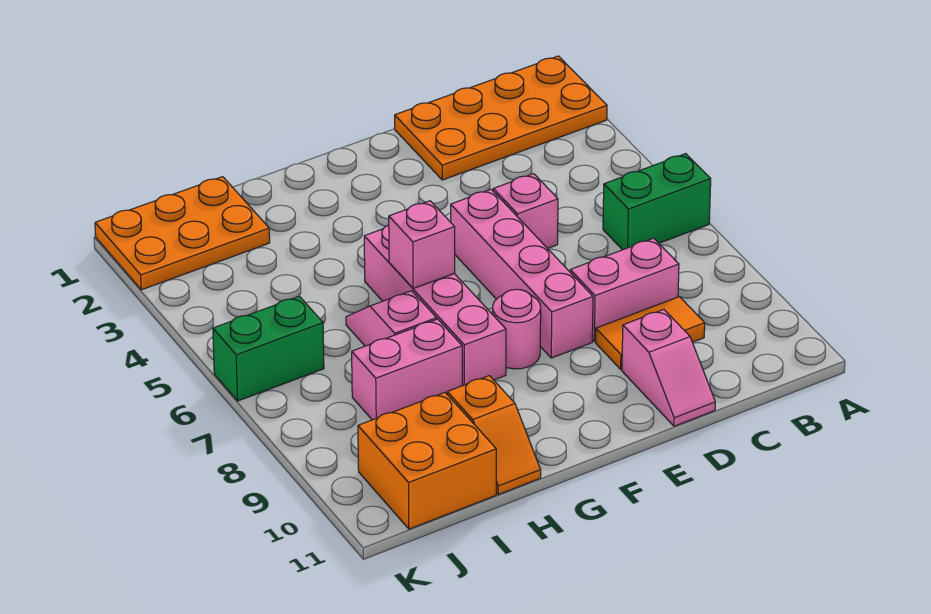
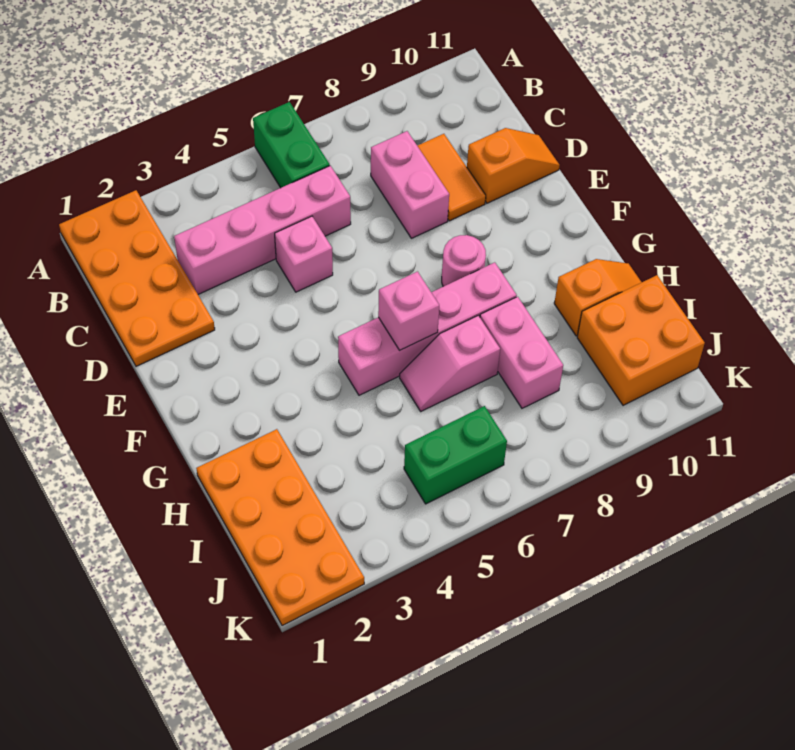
pink 1x2 slope [622,309,715,426] -> orange 1x2 slope [467,128,560,203]
pink 1x4 brick [451,189,593,358] -> pink 1x4 brick moved to [174,166,351,294]
orange 2x3 plate [95,177,270,290] -> orange 2x4 plate [196,429,364,626]
green 1x2 brick [213,296,324,401] -> green 1x2 brick turned to [404,406,507,504]

